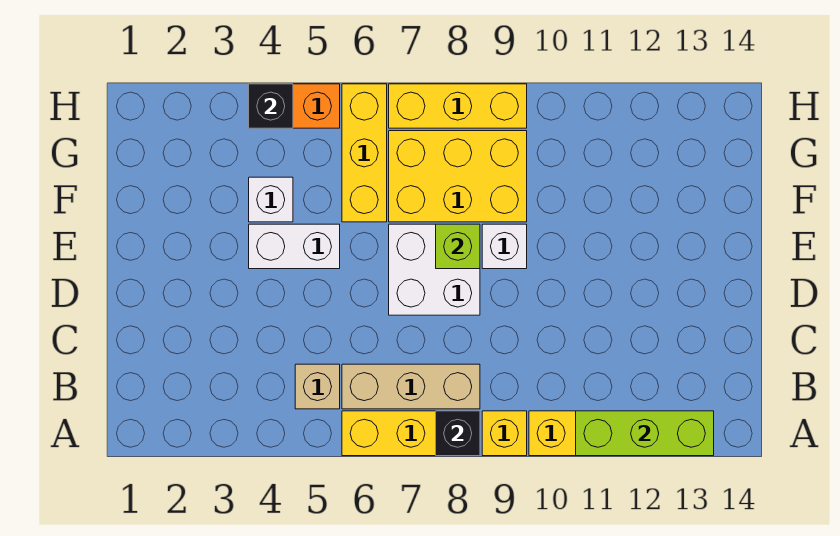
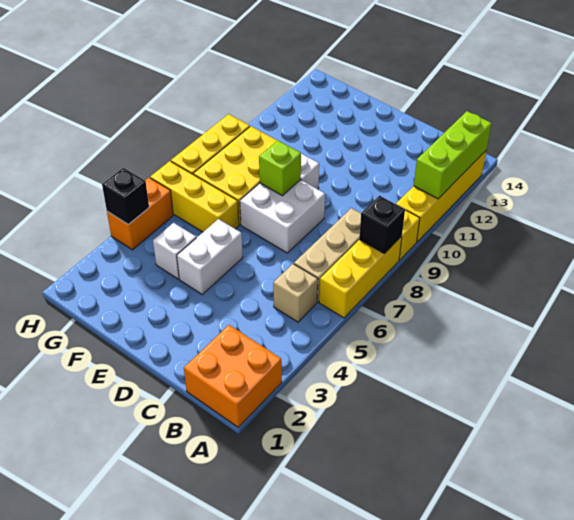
none -> orange 2x2 brick [184,325,282,427]

